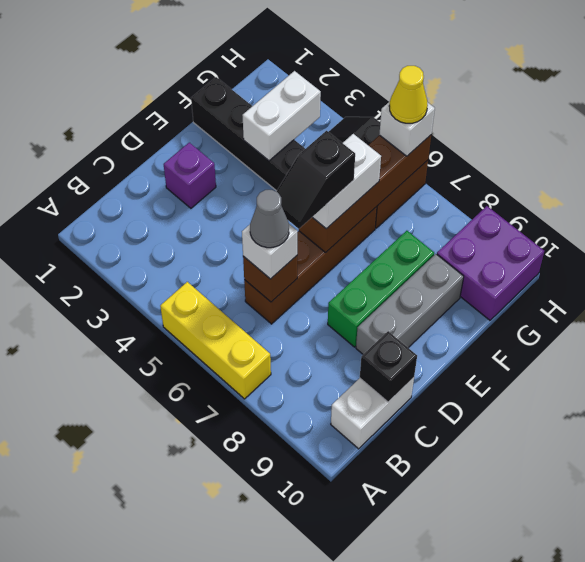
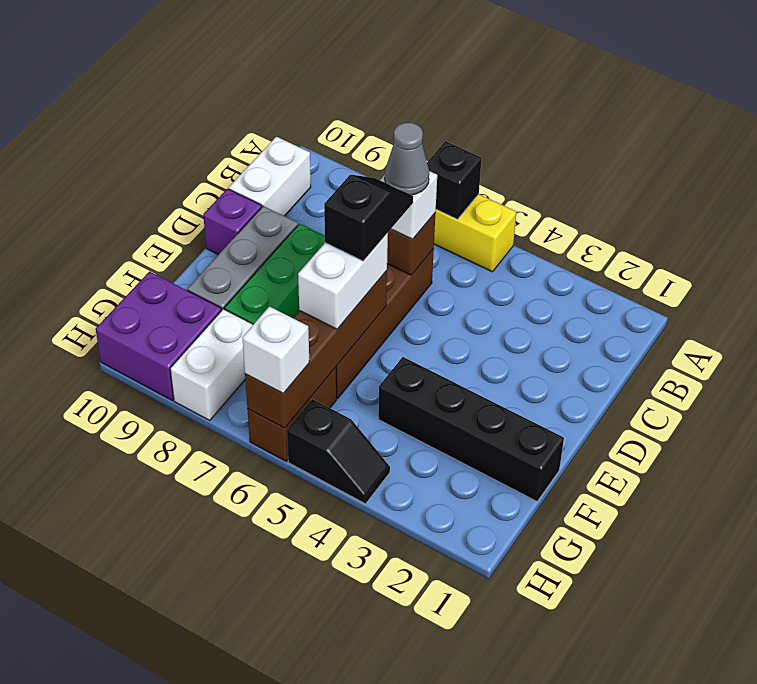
black 1x1 brick [360,331,417,402] -> black 1x1 brick moved to [427,141,482,219]
purple 1x1 brick [164,143,216,208] -> purple 1x1 brick moved to [203,189,262,255]
white 1x2 brick [242,71,321,161] -> white 1x2 brick moved to [170,309,253,420]
yellow 1x1 cone [389,66,428,123] -> none

